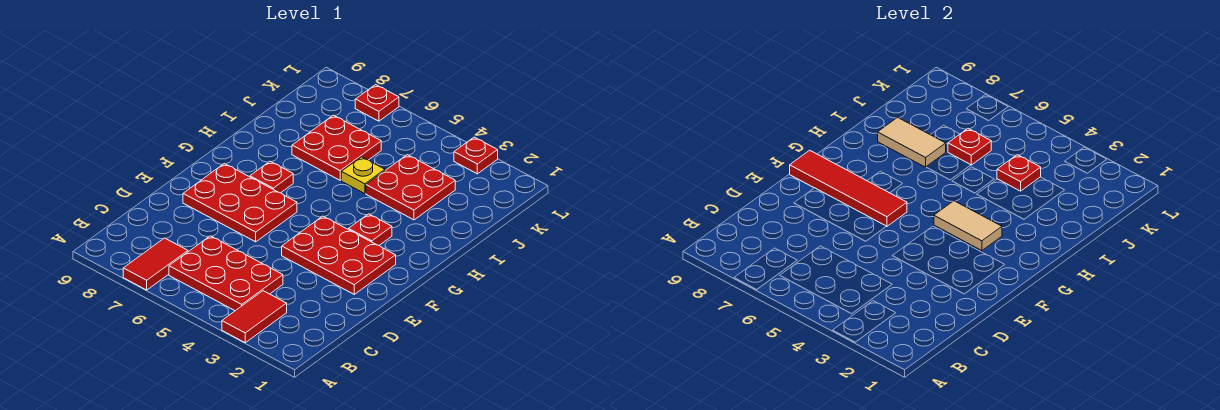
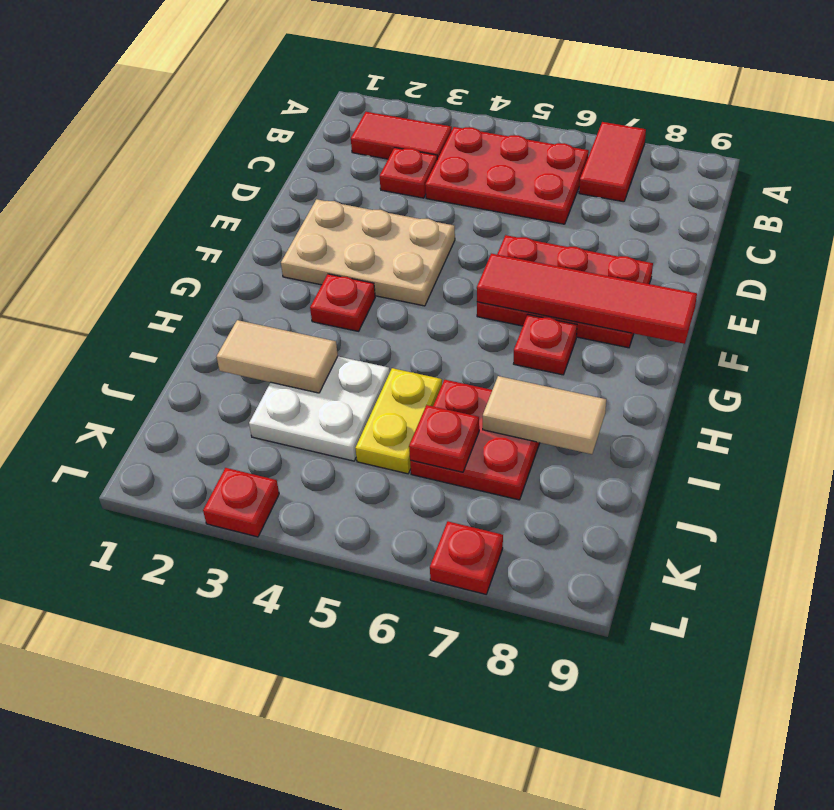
red 1x2 tile [222,291,287,343] -> red 1x2 tile turned to [351,112,452,159]
red 2x3 plate [282,216,396,294] -> tan 2x3 plate [281,199,455,306]
tan 1x2 tile [934,201,1002,251] -> tan 1x2 tile moved to [217,320,338,393]
red 2x2 plate [366,155,455,220] -> white 2x2 plate [249,356,390,461]
yellow 1x1 plate [341,157,385,194] -> yellow 1x2 plate [355,368,442,474]
red 1x1 plate [997,155,1041,191] -> red 1x1 plate moved to [380,148,437,198]

